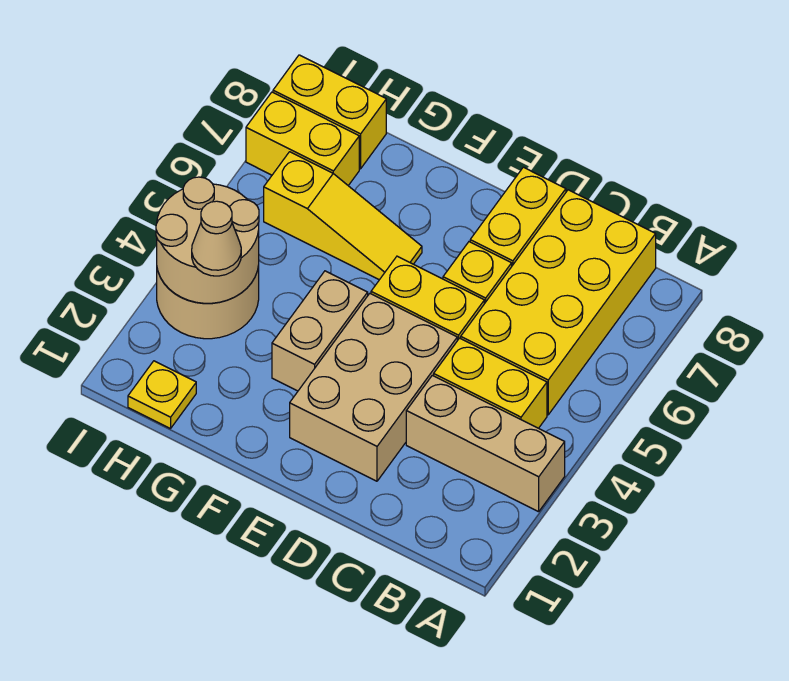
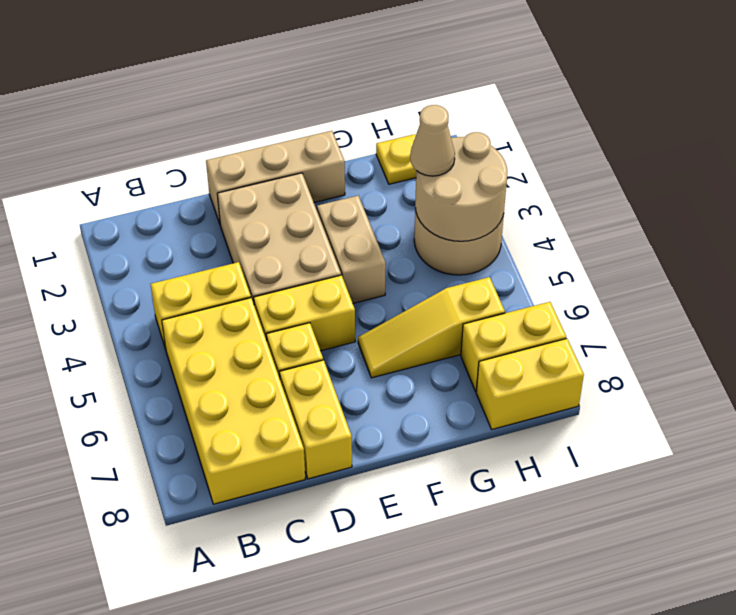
tan 1x3 brick [406,375,565,512] -> tan 1x3 brick moved to [206,131,345,224]

